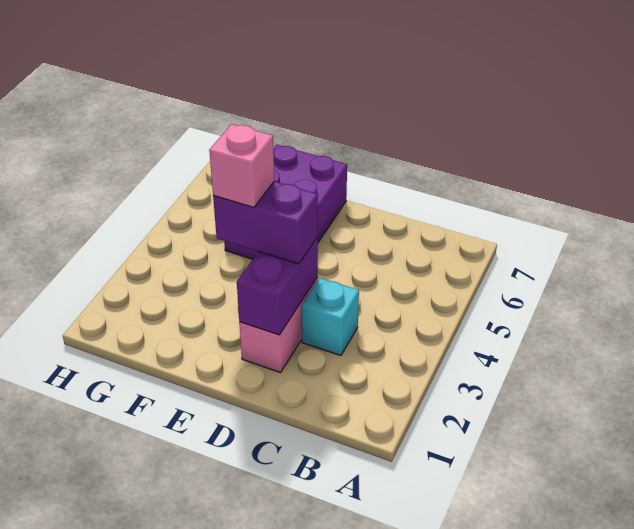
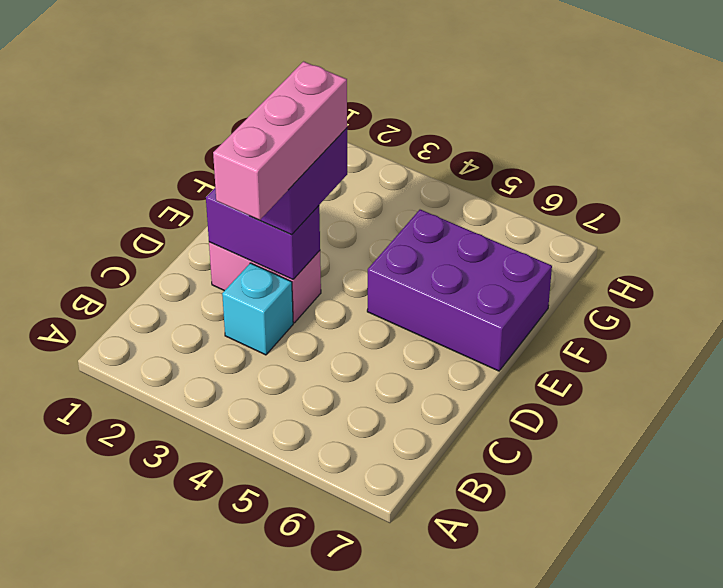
pink 1x1 brick [209,124,274,207] -> pink 1x3 brick [213,62,347,220]

